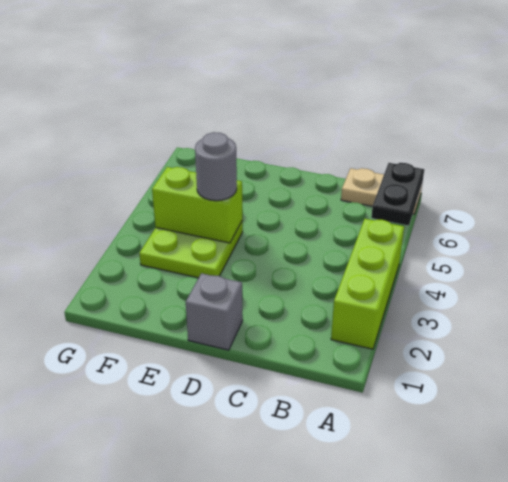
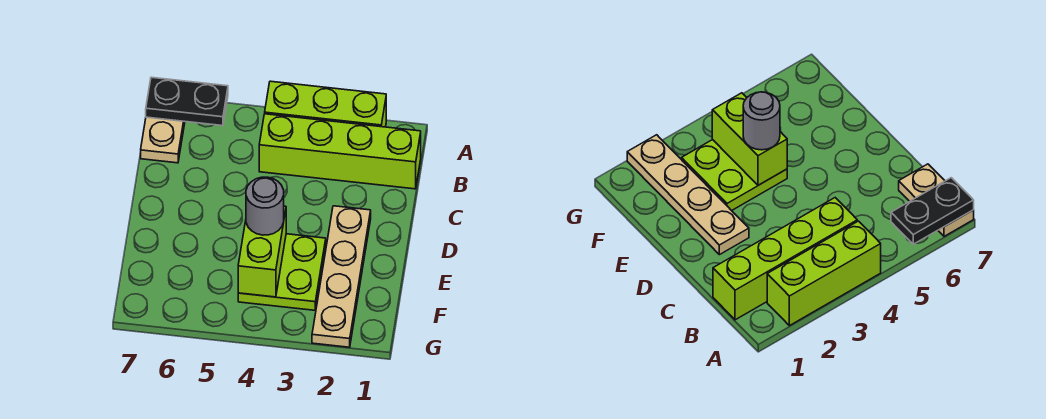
none -> lime 1x4 brick [259,114,421,189]
grey 1x1 brick [186,273,243,350] -> none
none -> tan 1x4 plate [312,206,371,347]

